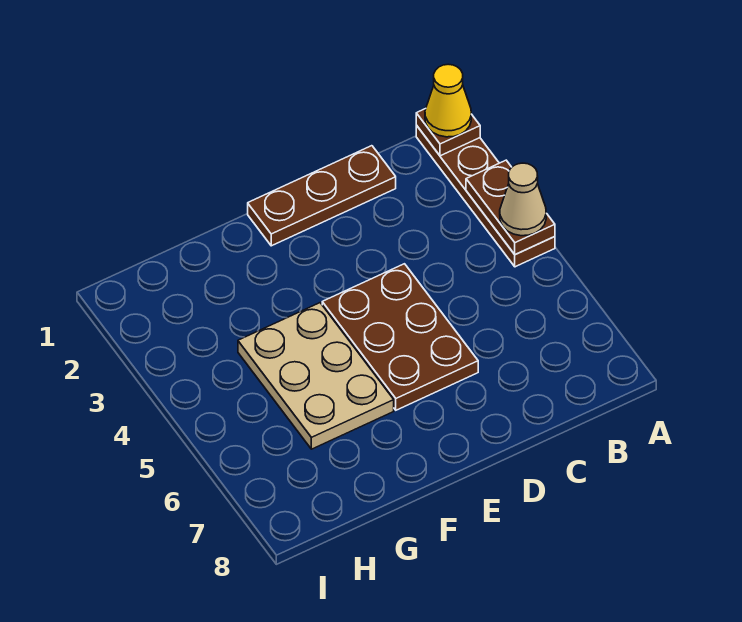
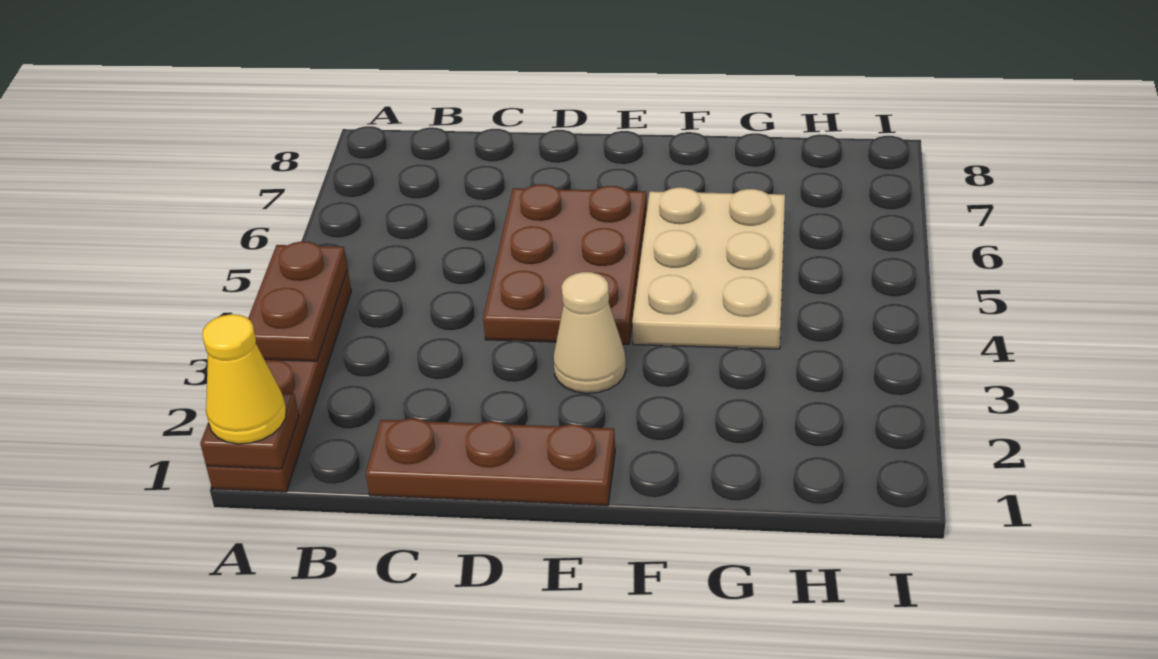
tan 1x1 cone [500,163,546,236] -> tan 1x1 cone moved to [553,272,626,393]

